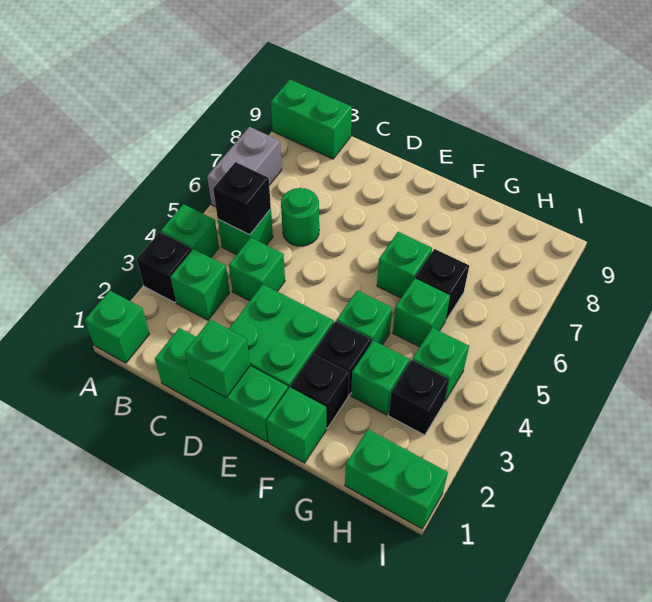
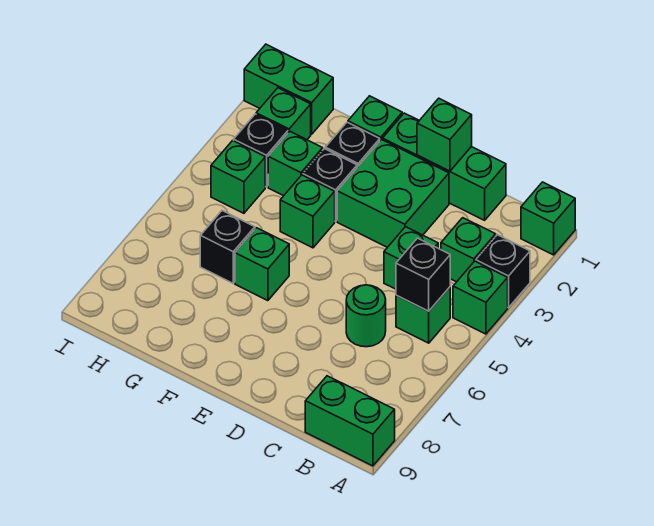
grey 1x2 brick [207,127,282,207] -> none
green 1x1 brick [393,278,450,347] -> green 1x1 brick moved to [256,88,311,140]

